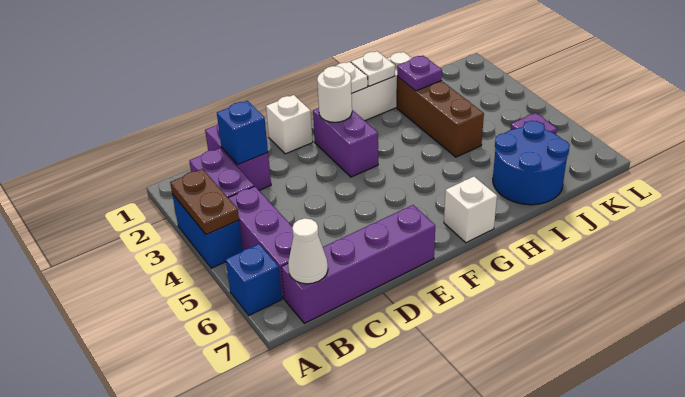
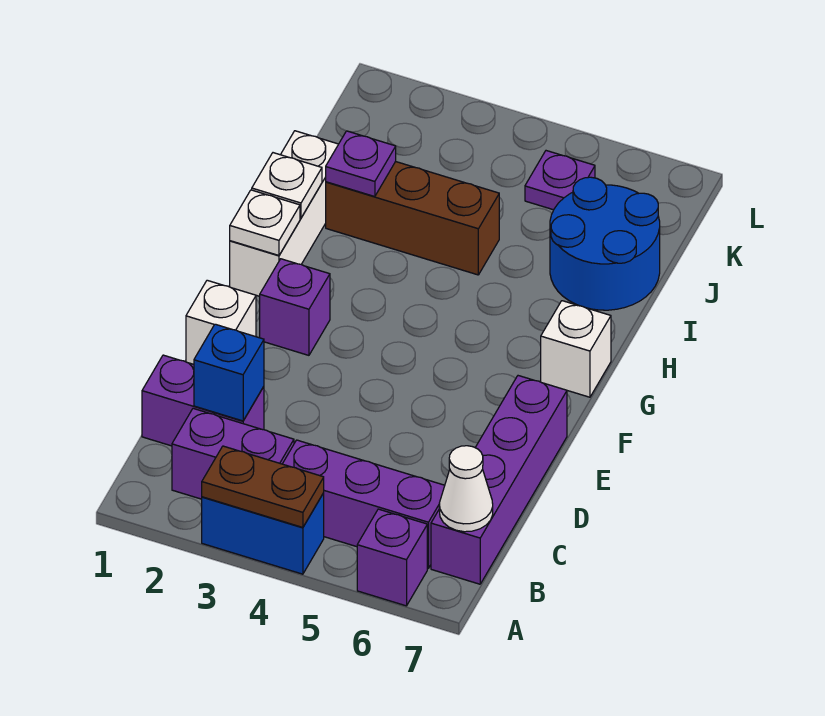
blue 1x1 brick [226,244,282,315] -> purple 1x1 brick [357,509,427,606]
purple 1x2 brick [313,108,378,177] -> purple 1x1 brick [260,259,330,355]
white 1x1 round brick [317,66,352,122] -> none

